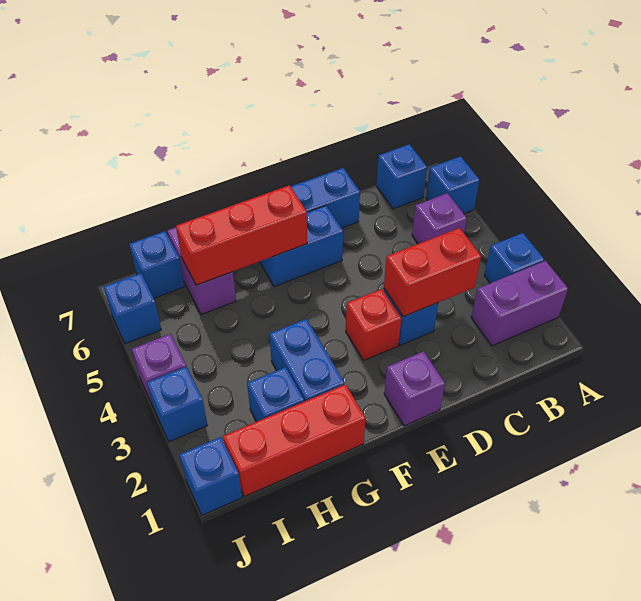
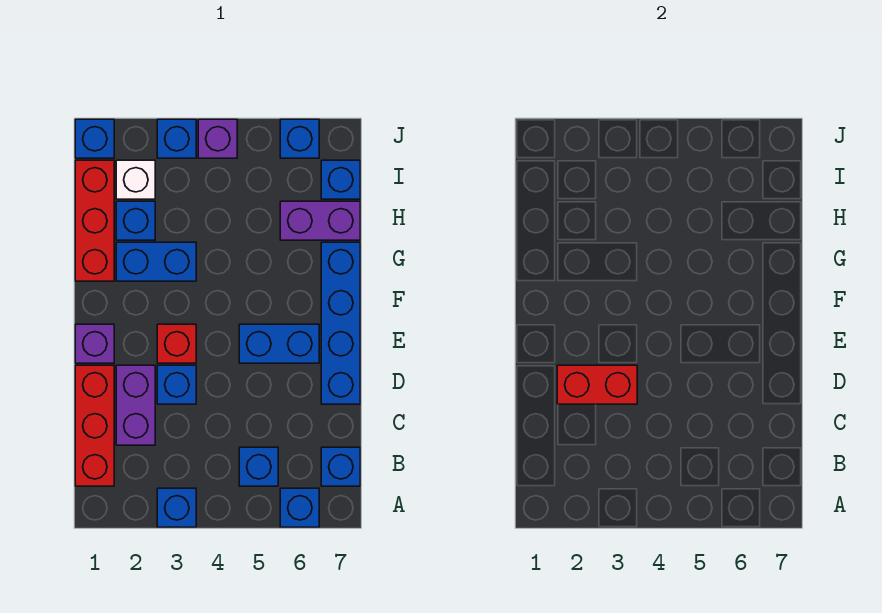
purple 1x2 brick [471,261,568,346] -> purple 1x2 brick moved to [116,365,155,445]
purple 1x1 brick [412,193,467,244] -> blue 1x1 brick [239,447,278,486]
red 1x2 brick [384,228,481,317] -> red 1x2 brick turned to [557,365,637,404]
blue 1x2 brick [260,206,343,287] -> blue 1x2 brick turned to [239,324,319,363]
red 1x3 brick [176,185,307,285] -> red 1x3 brick moved to [75,365,114,486]
none -> white 1x1 brick [116,160,155,199]

